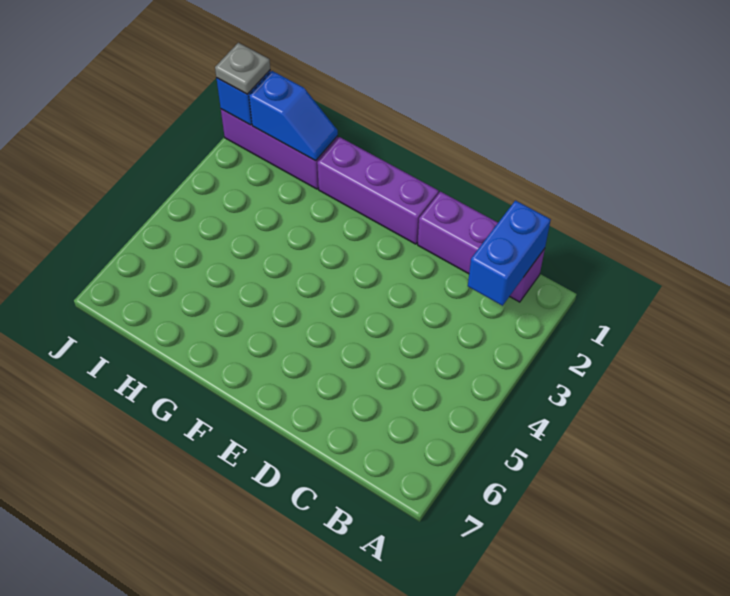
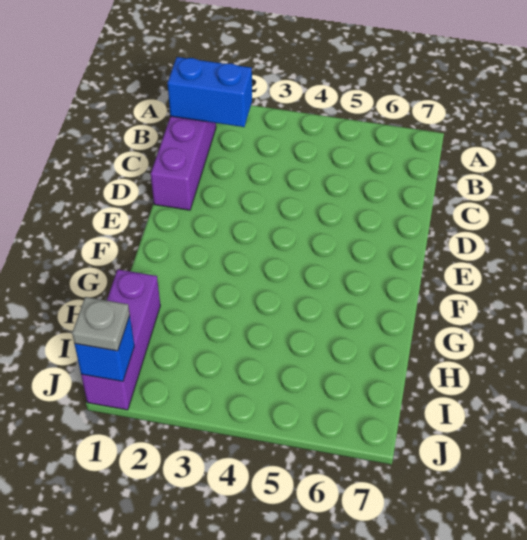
purple 1x3 brick [317,137,439,244] -> none
blue 1x2 slope [249,71,338,161] -> none

